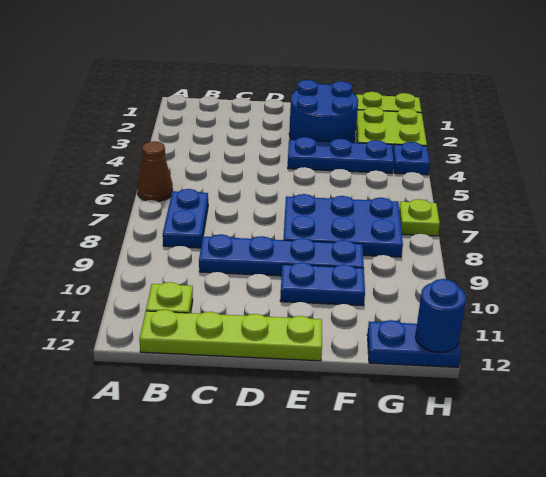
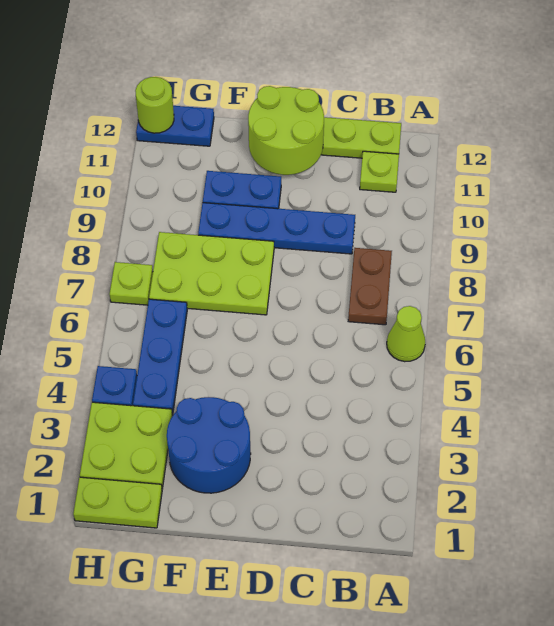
brown 1x1 cone [137,141,173,202] -> lime 1x1 cone [387,306,425,362]
blue 1x2 plate [163,189,208,248] -> brown 1x2 plate [348,248,392,325]
none -> lime 2x2 round brick [248,86,324,175]
blue 1x3 plate [288,137,394,173] -> blue 1x3 plate turned to [133,299,187,415]
blue 2x3 plate [284,194,403,257] -> lime 2x3 plate [149,232,274,315]
blue 1x1 round brick [415,279,466,352] -> lime 1x1 round brick [135,77,174,133]

